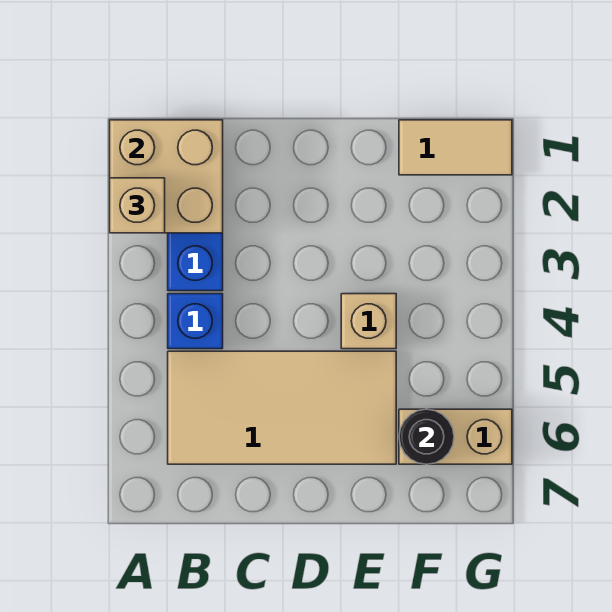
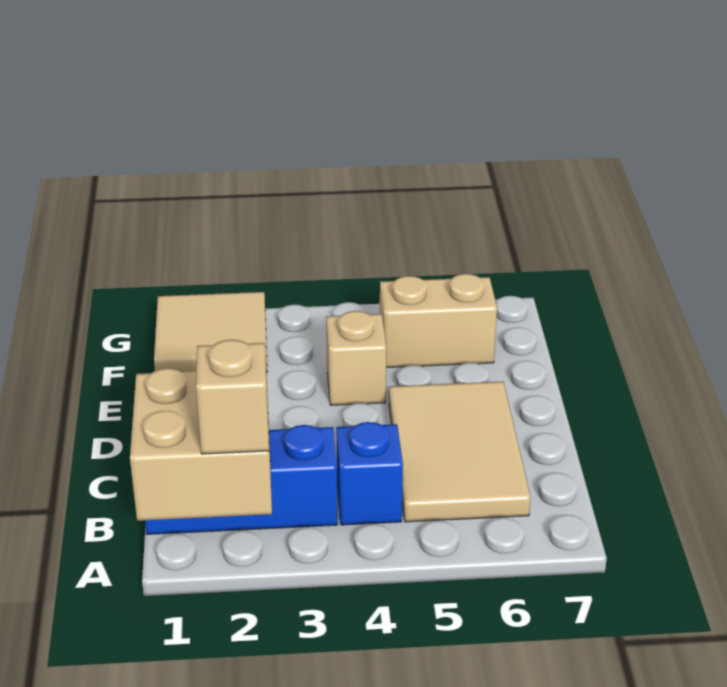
tan 2x4 tile [168,351,396,464] -> tan 2x3 tile [389,381,531,522]
tan 1x2 tile [399,120,512,175] -> tan 2x2 tile [154,292,267,373]
tan 1x2 brick [399,409,512,464] -> tan 1x2 brick turned to [380,274,497,367]
black 1x1 round brick [399,409,454,464] -> none

